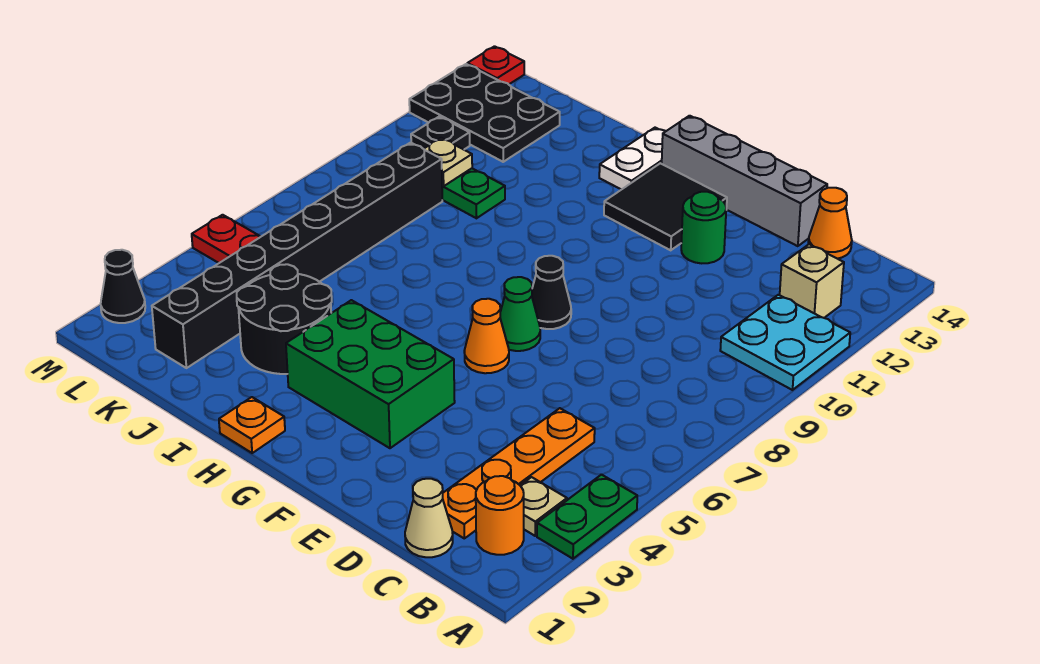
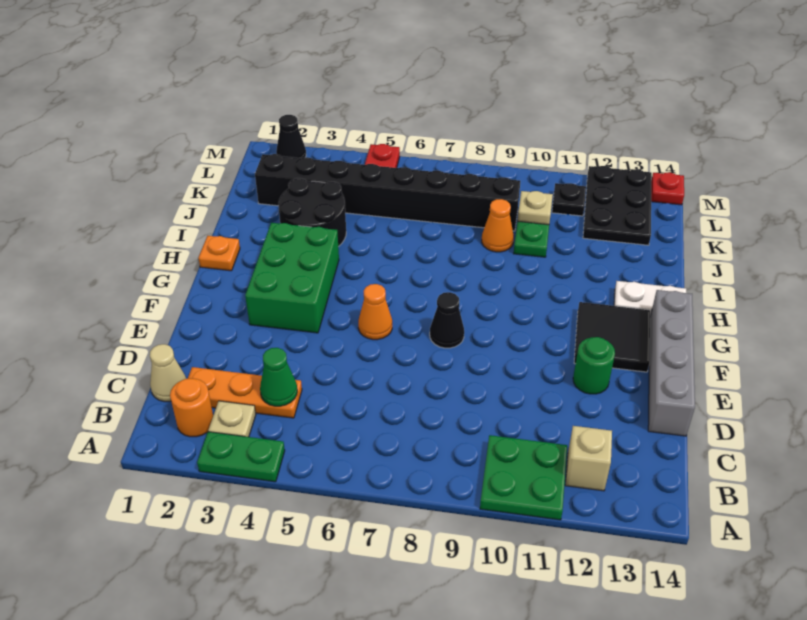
cyan 2x2 plate [720,295,850,390] -> green 2x2 plate [480,435,567,520]
orange 1x4 plate [443,408,595,538] -> orange 1x3 plate [188,367,302,418]
orange 1x1 cone [808,188,852,259] -> orange 1x1 cone moved to [482,199,514,252]
green 1x1 cone [500,277,540,351] -> green 1x1 cone moved to [260,348,297,406]

